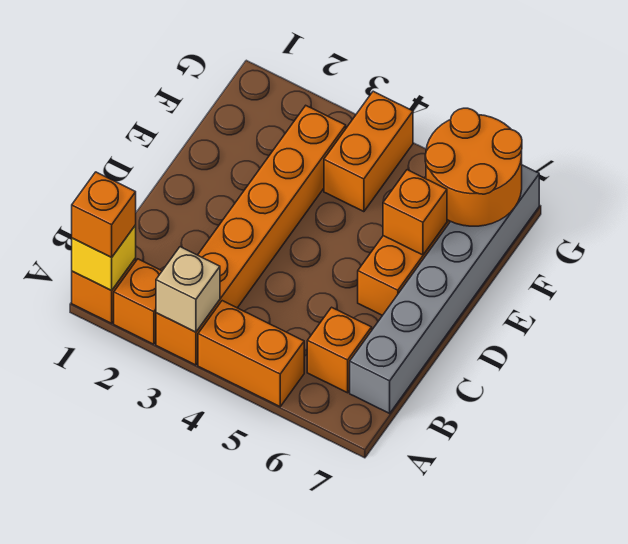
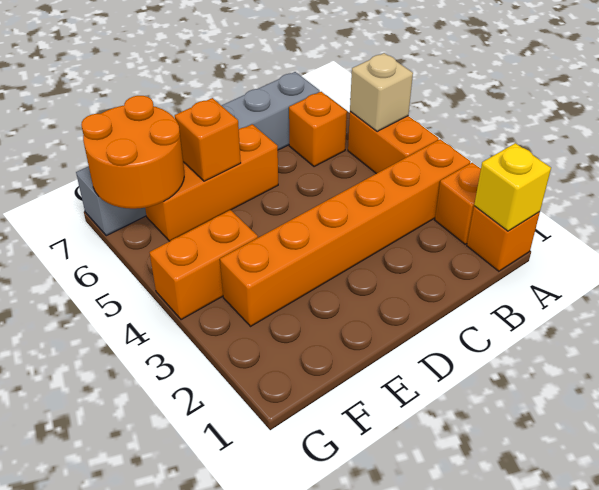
orange 1x1 brick [72,172,136,257] -> none
tan 1x1 brick [156,247,220,332] -> tan 1x1 brick moved to [350,53,413,132]

